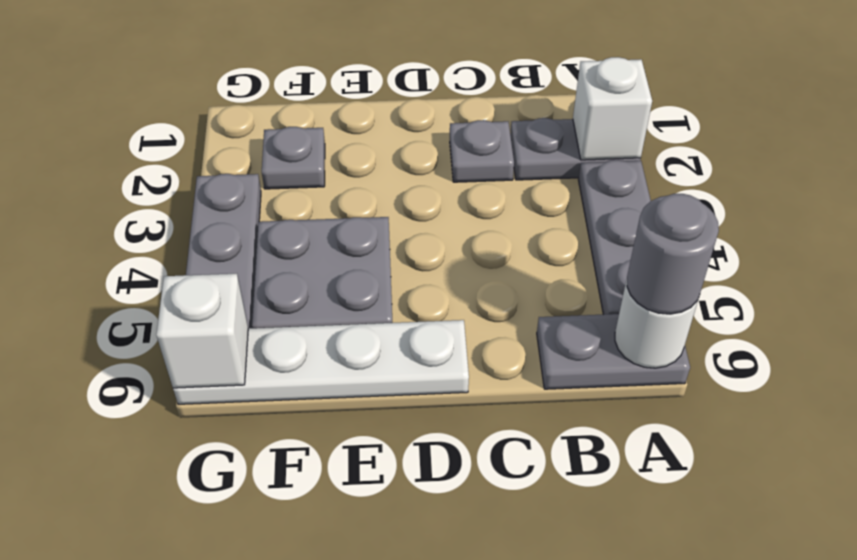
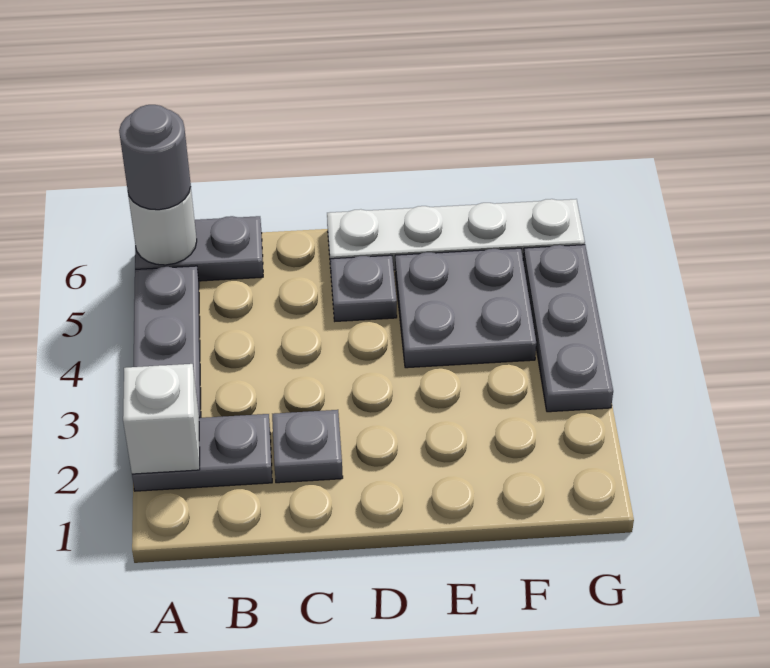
grey 1x1 plate [262,127,325,189] -> grey 1x1 plate moved to [330,255,397,321]
white 1x1 brick [156,274,248,388] -> none

